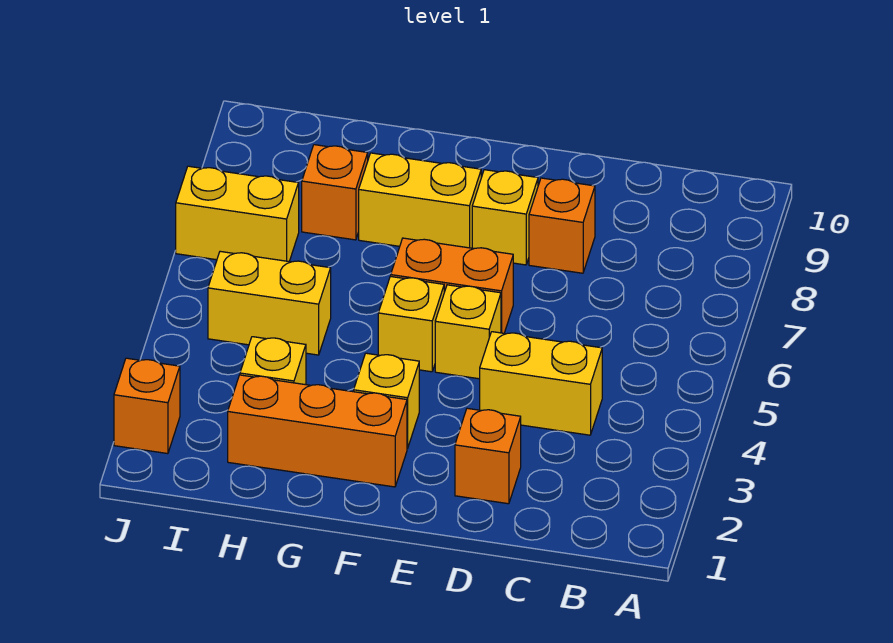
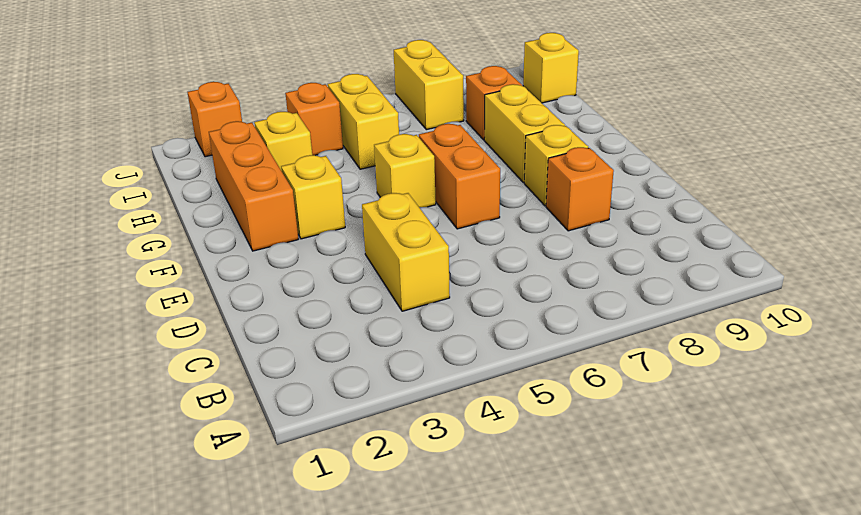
orange 1x1 brick [455,408,521,504] -> orange 1x1 brick moved to [285,83,343,155]
yellow 1x1 brick [435,285,501,379] -> yellow 1x1 brick moved to [523,33,579,103]

